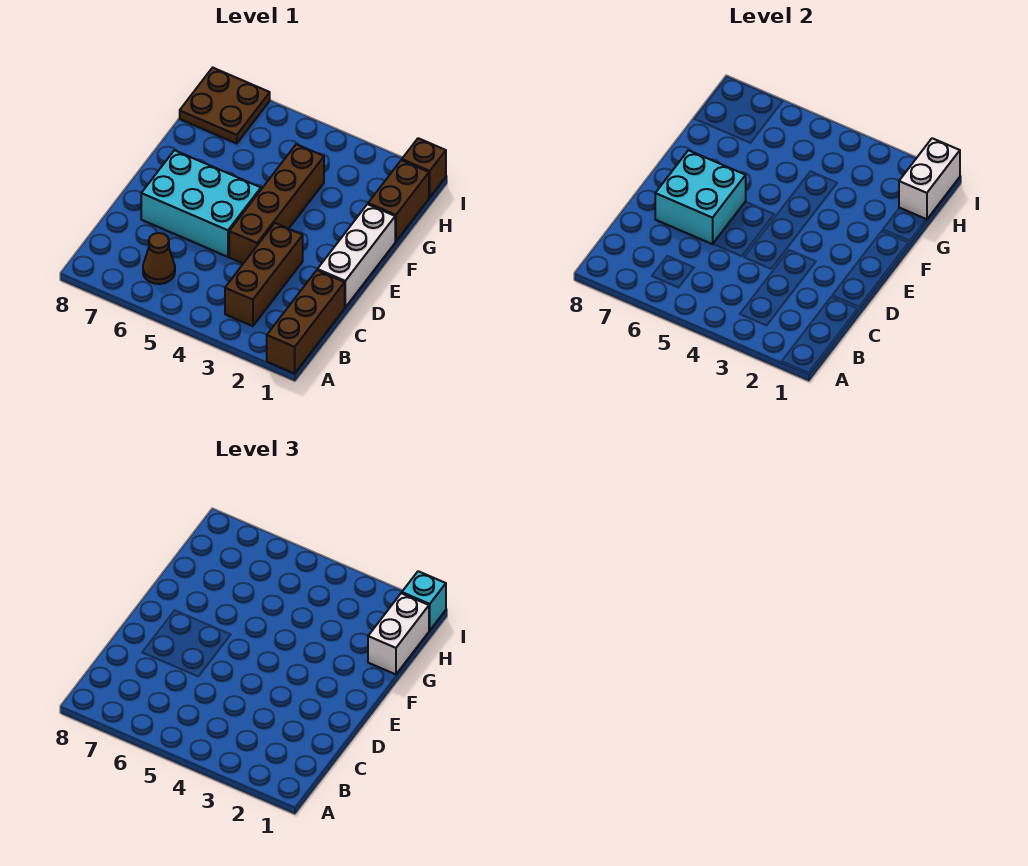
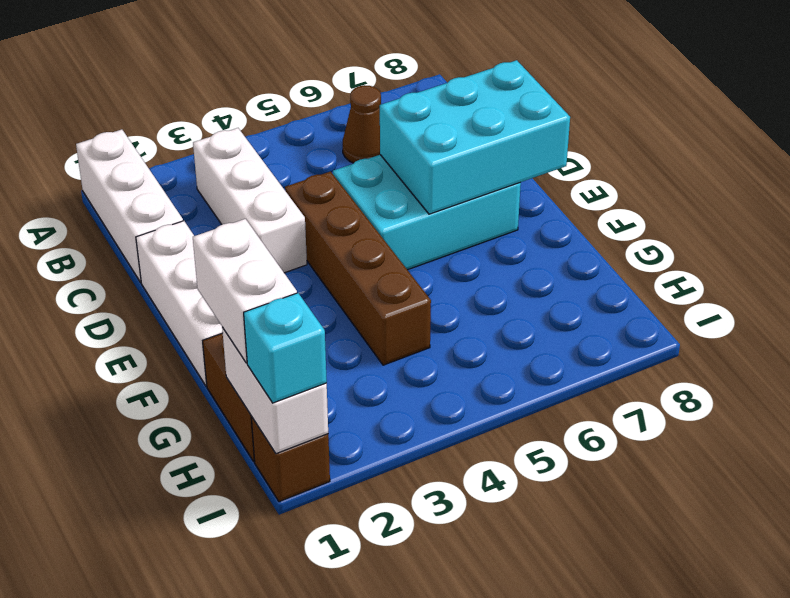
brown 1x3 brick [267,270,345,373] -> white 1x3 brick [76,129,183,282]
brown 1x3 brick [225,223,303,326] -> white 1x3 brick [193,128,307,273]
cyan 2x2 brick [655,150,746,244] -> cyan 2x3 brick [380,60,570,214]
brown 2x2 plate [180,68,270,143] -> none

